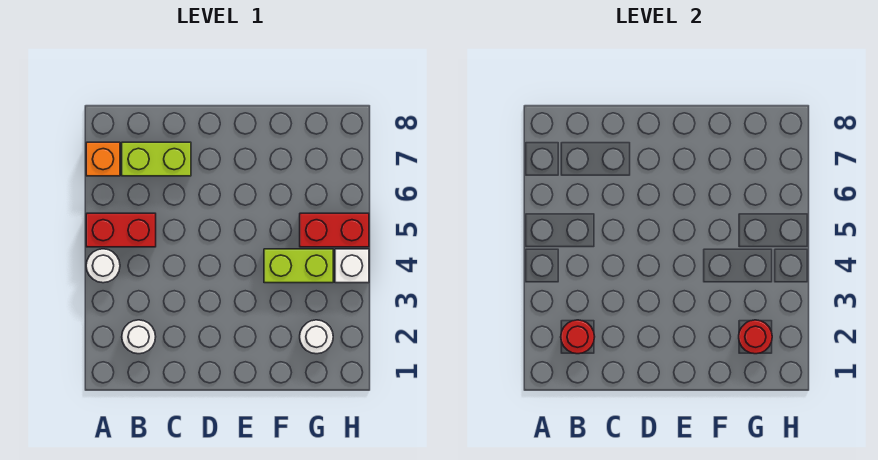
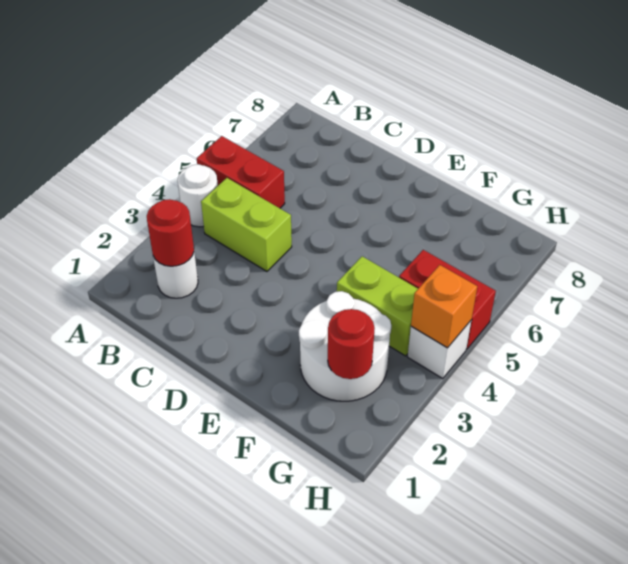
orange 1x1 brick [86,142,120,176] -> orange 1x1 brick moved to [411,265,477,348]
lime 1x2 brick [122,142,191,176] -> lime 1x2 brick moved to [201,178,292,271]
white 1x1 round brick [300,320,333,354] -> white 2x2 round brick [299,291,391,401]

